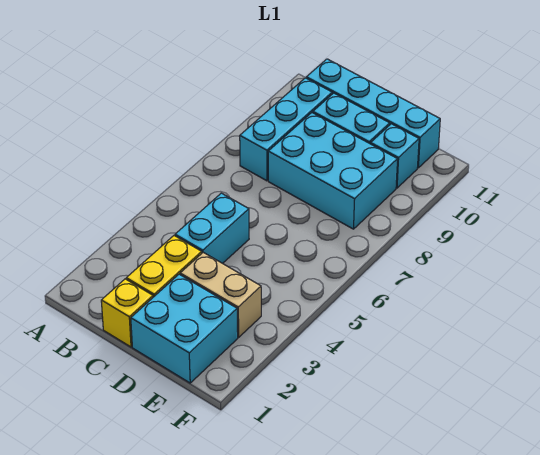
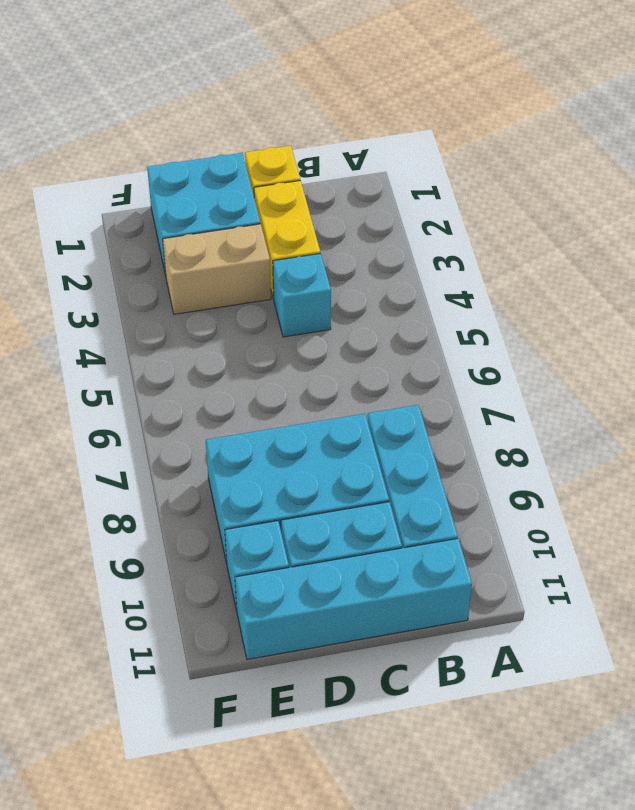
cyan 1x2 brick [175,193,249,263] -> cyan 1x1 brick [273,253,331,337]

